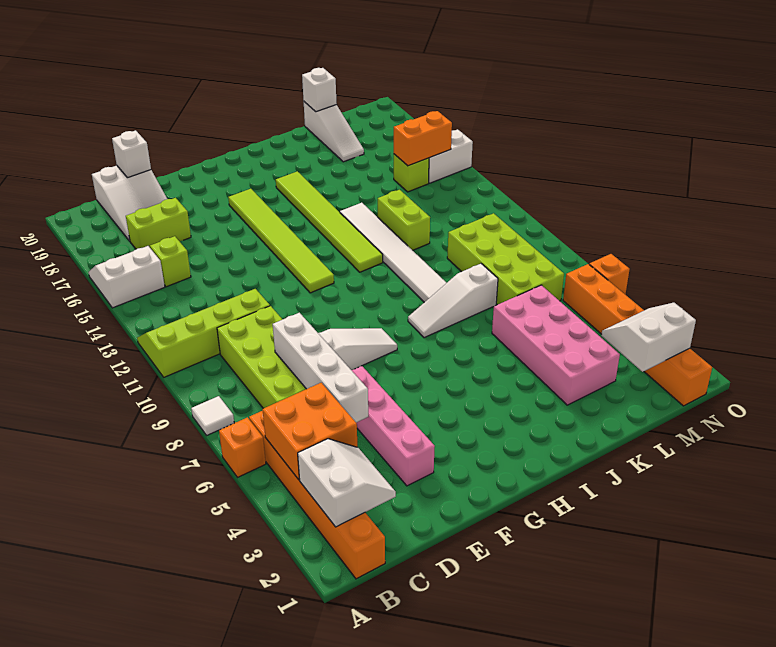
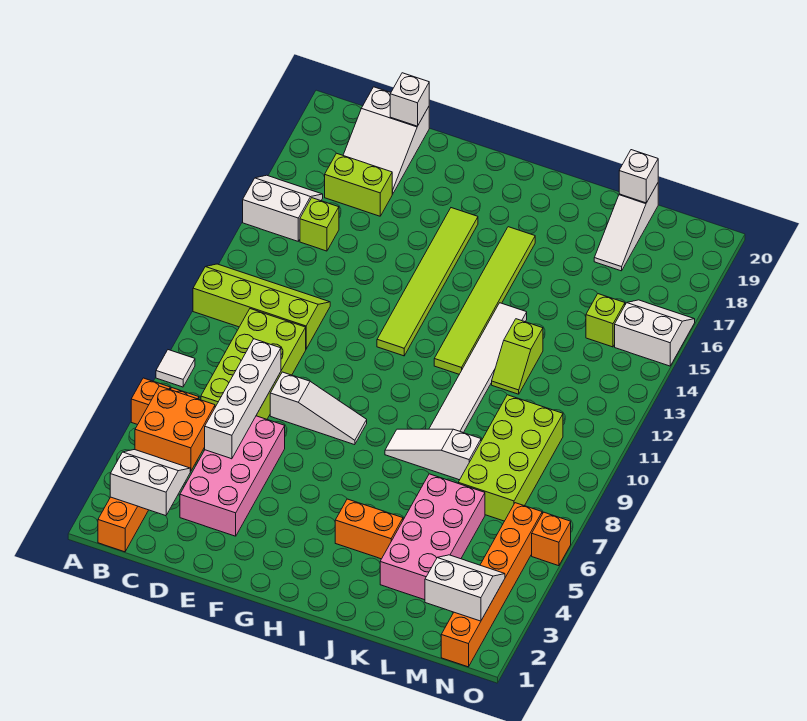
white 2x2 slope [298,439,396,527] -> white 2x2 slope turned to [110,450,190,516]
pink 1x4 brick [352,366,435,486] -> pink 2x4 brick [180,416,285,536]
lime 1x2 brick [378,190,430,250] -> lime 1x2 slope [492,319,543,394]
orange 1x2 brick [394,111,452,166] -> orange 1x2 brick moved to [335,499,403,559]

